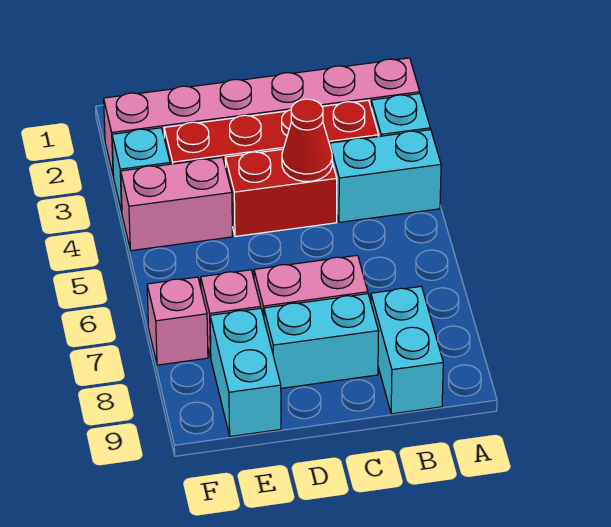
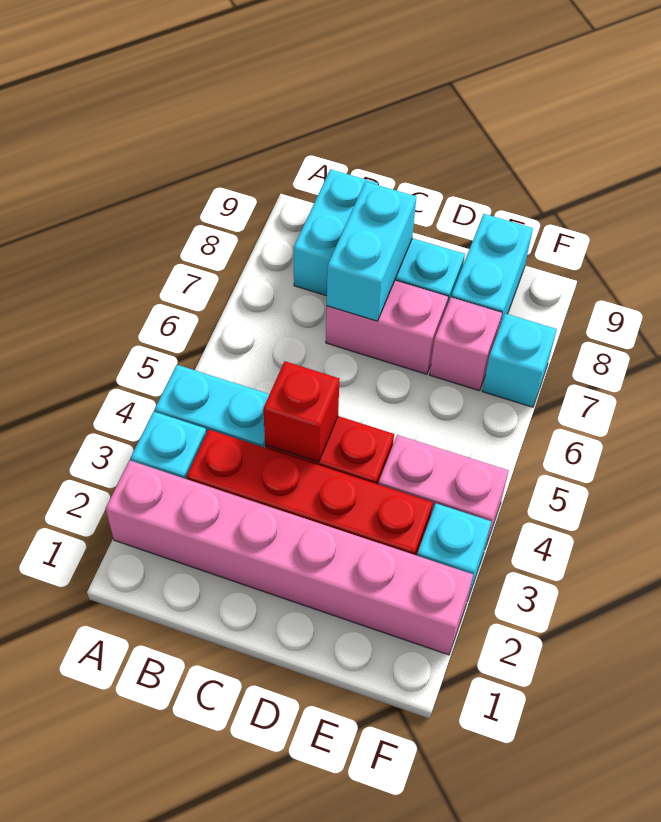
red 1x1 cone [282,99,332,181] -> red 1x1 brick [263,361,340,462]
none -> cyan 1x2 brick [327,182,417,321]
pink 1x1 brick [147,277,208,365] -> cyan 1x1 brick [482,314,557,407]

